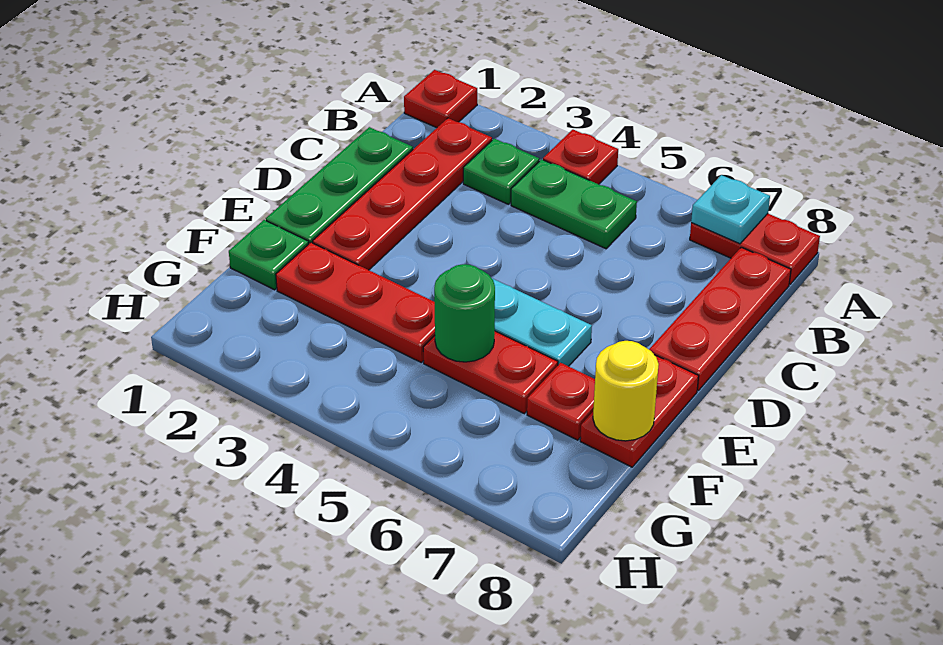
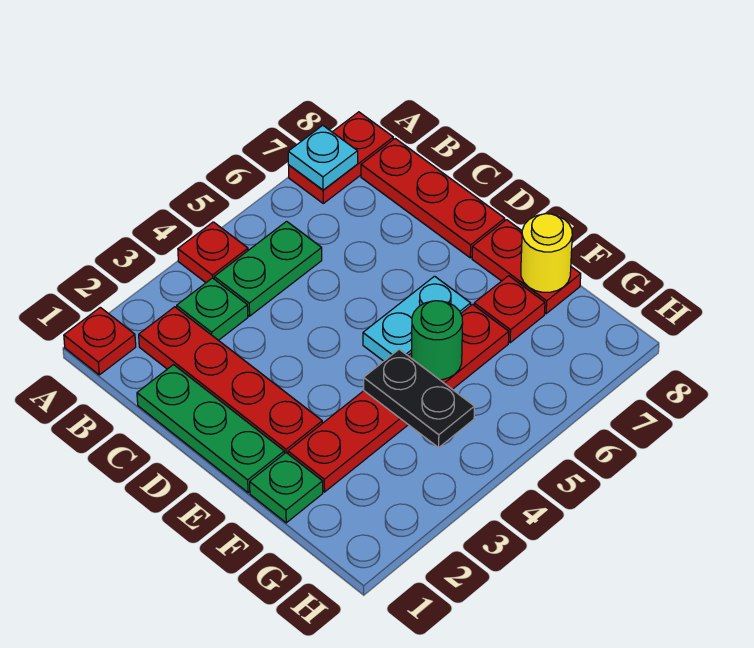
none -> black 1x2 plate [364,349,474,447]

